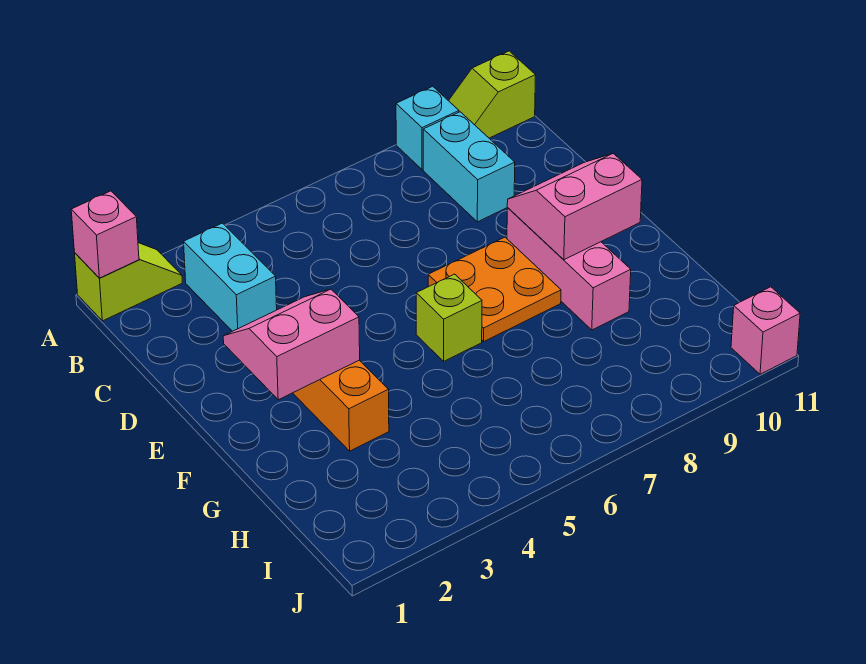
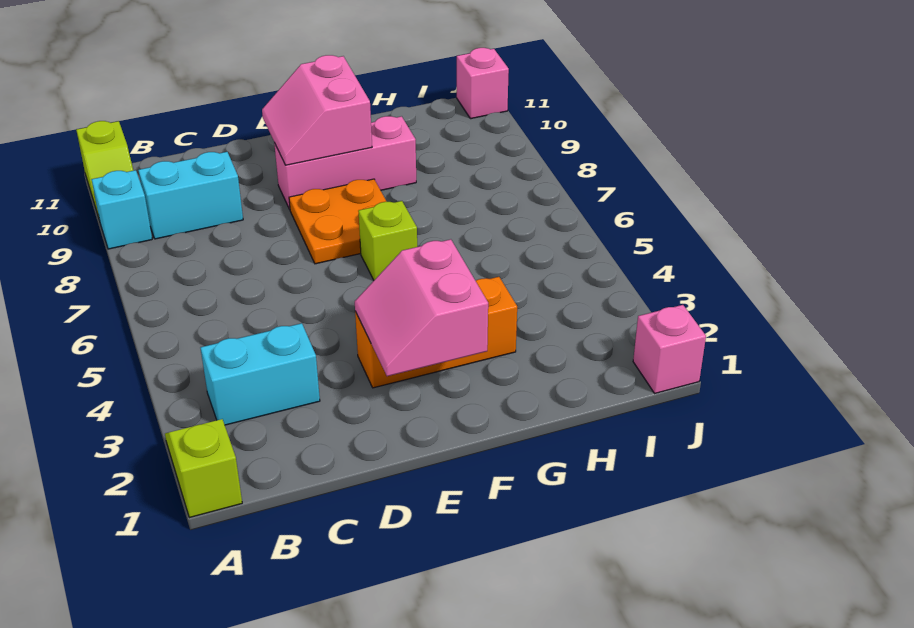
pink 1x1 brick [71,191,139,278] -> pink 1x1 brick moved to [633,305,706,393]

